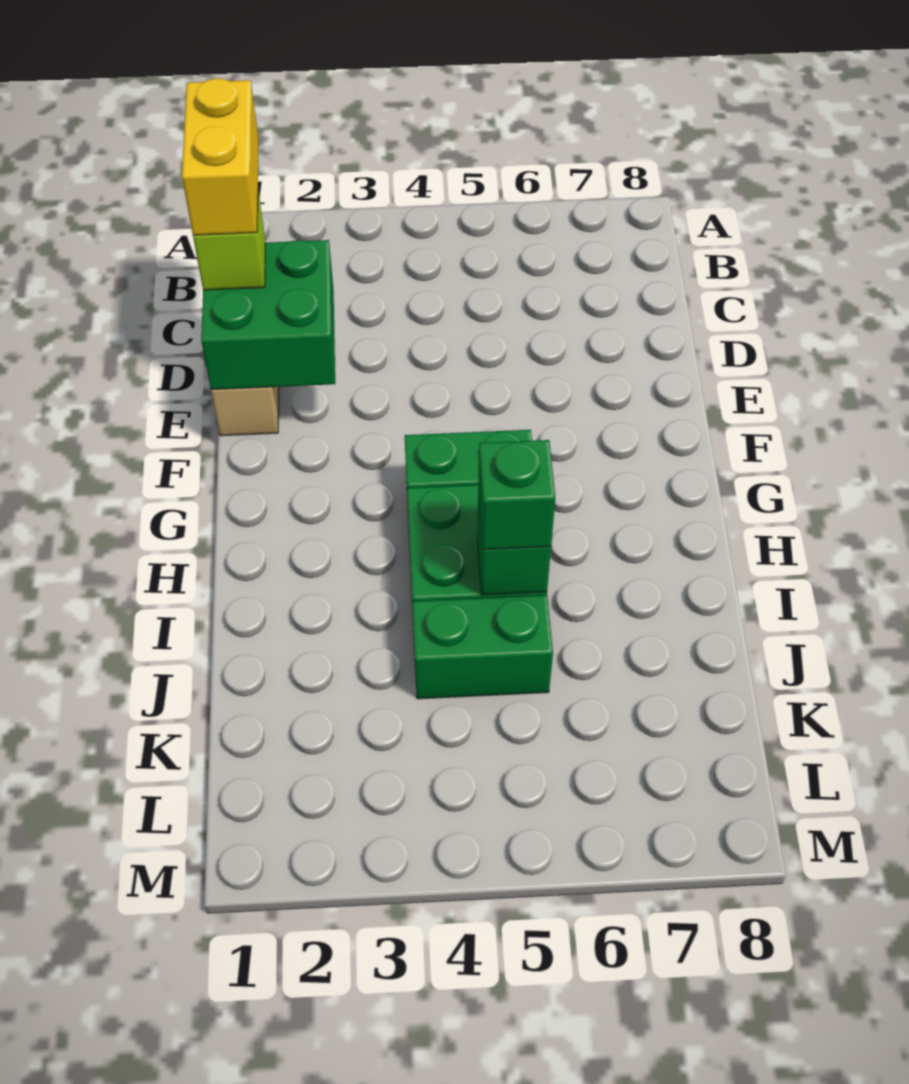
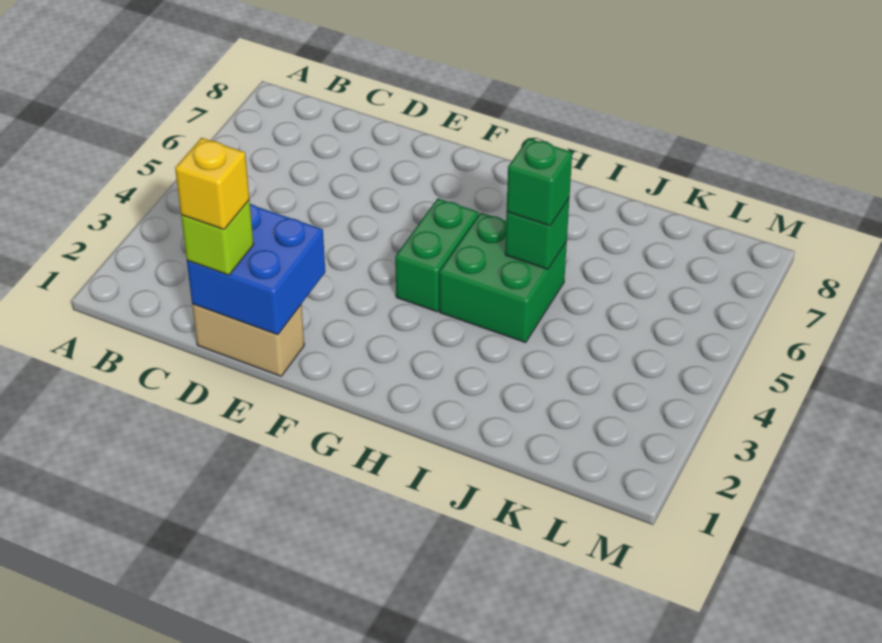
yellow 1x2 brick [182,78,259,235] -> yellow 1x1 brick [175,138,249,229]
green 2x2 brick [201,240,335,390] -> blue 2x2 brick [187,204,325,335]
green 1x2 brick [412,595,553,699] -> none

